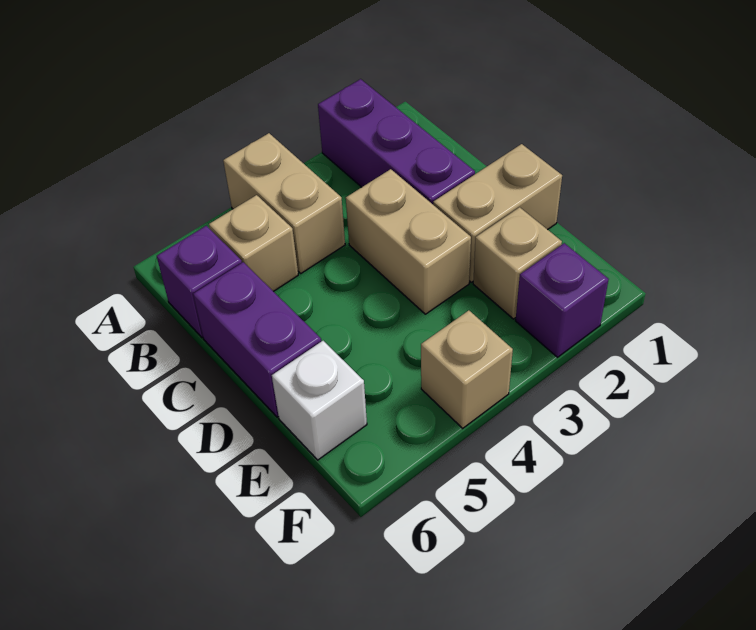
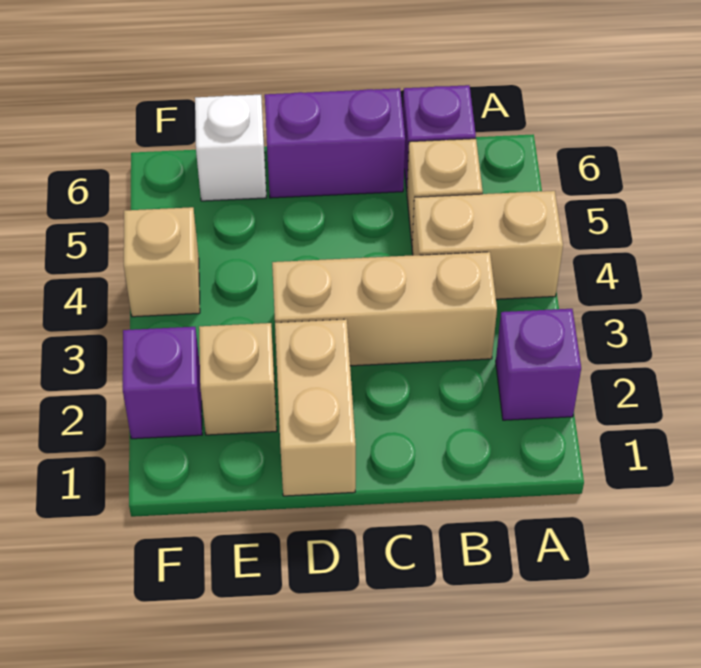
purple 1x3 brick [318,79,475,204] -> purple 1x1 brick [496,309,581,420]
tan 1x2 brick [346,169,471,314] -> tan 1x3 brick [272,252,497,366]

